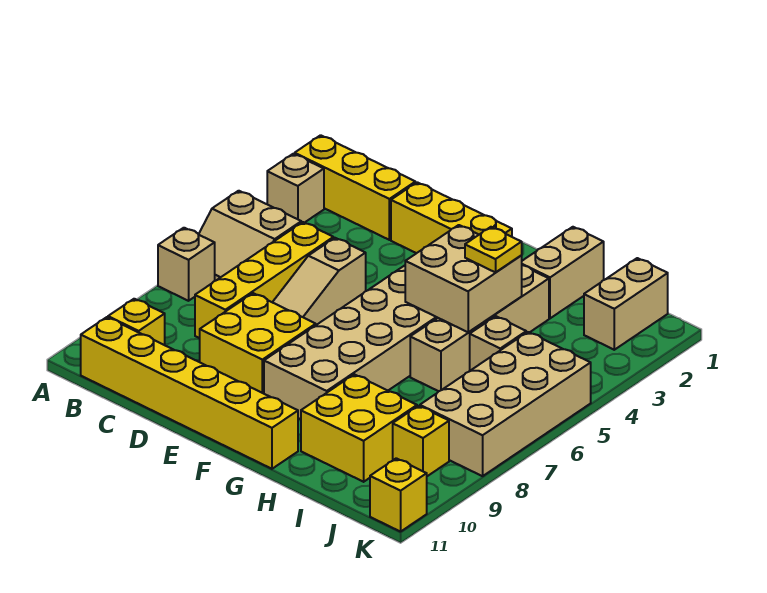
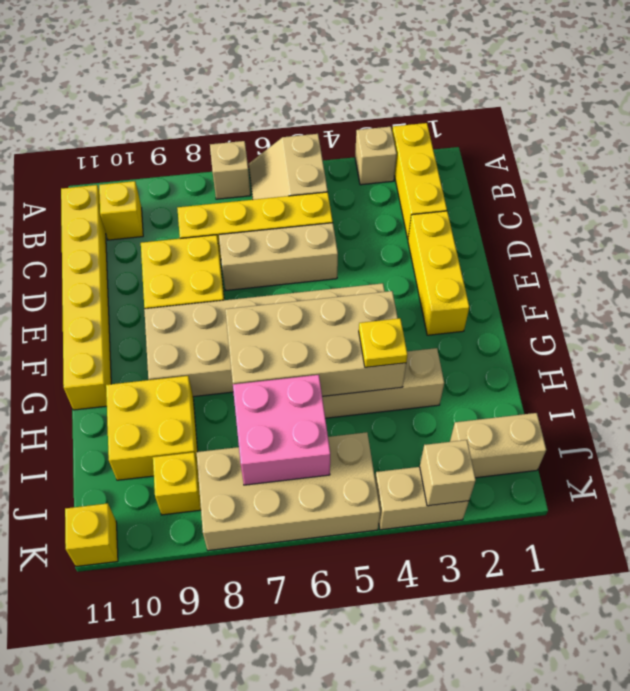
tan 1x3 slope [272,238,366,325] -> tan 1x3 brick [219,223,338,290]
tan 2x2 brick [405,225,522,332] -> tan 2x4 brick [225,291,406,397]
tan 1x2 brick [522,227,604,318] -> tan 1x2 brick moved to [375,467,469,530]
tan 1x1 brick [470,316,526,371] -> tan 1x1 brick moved to [419,440,476,506]
none -> pink 2x2 brick [233,375,330,485]

